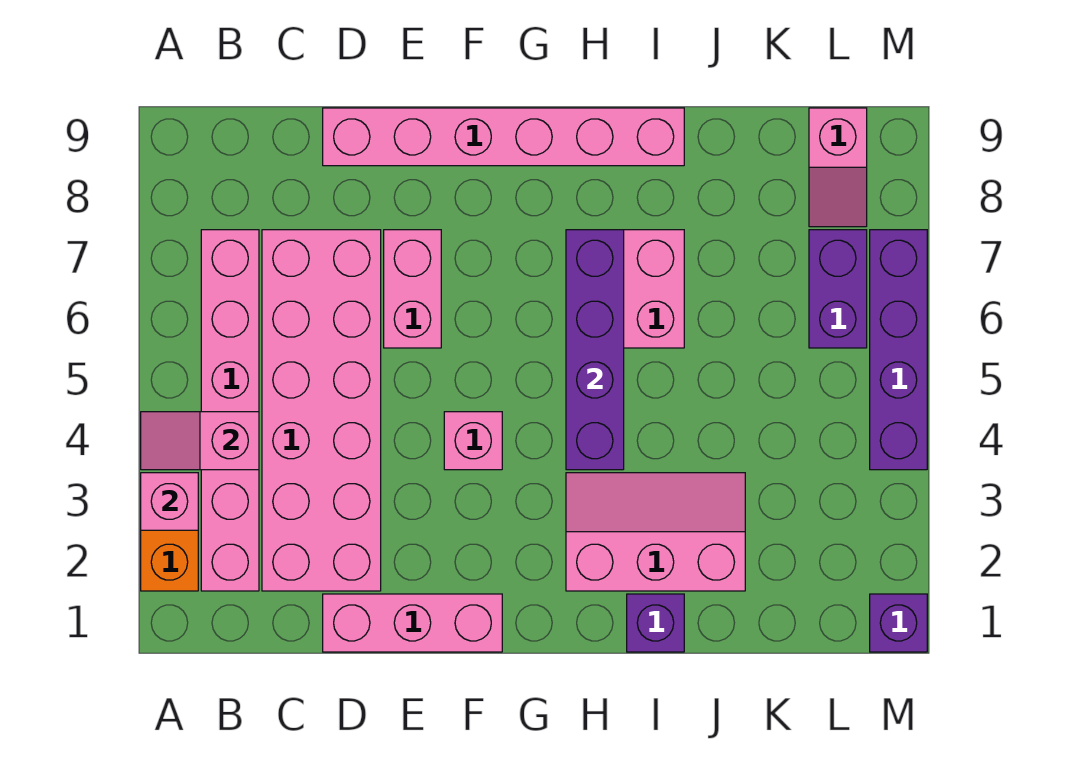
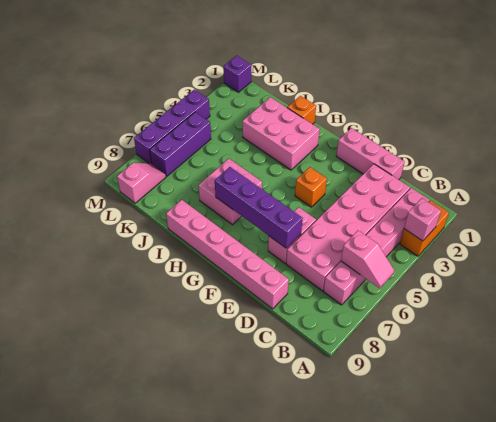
pink 1x2 slope [141,412,259,470] -> pink 1x2 slope moved to [341,230,394,288]
pink 1x1 brick [444,412,502,470] -> orange 1x1 brick [295,167,327,207]
pink 2x3 slope [566,473,745,591] -> pink 2x3 brick [243,97,320,170]
purple 1x4 brick [566,230,624,470] -> purple 1x4 brick turned to [215,167,303,248]
purple 1x1 brick [627,594,684,652] -> orange 1x1 brick [287,96,316,124]
purple 1x2 brick [809,230,867,348] -> purple 1x3 brick [150,112,211,176]

